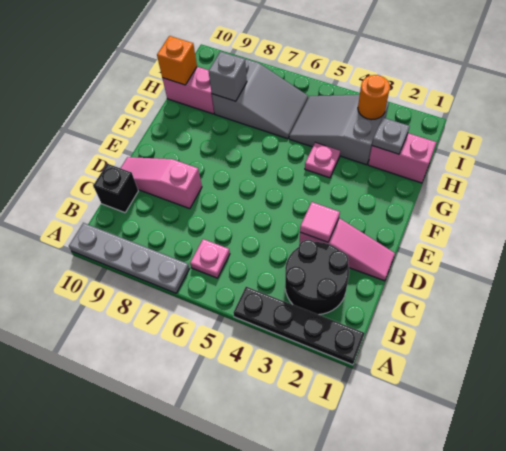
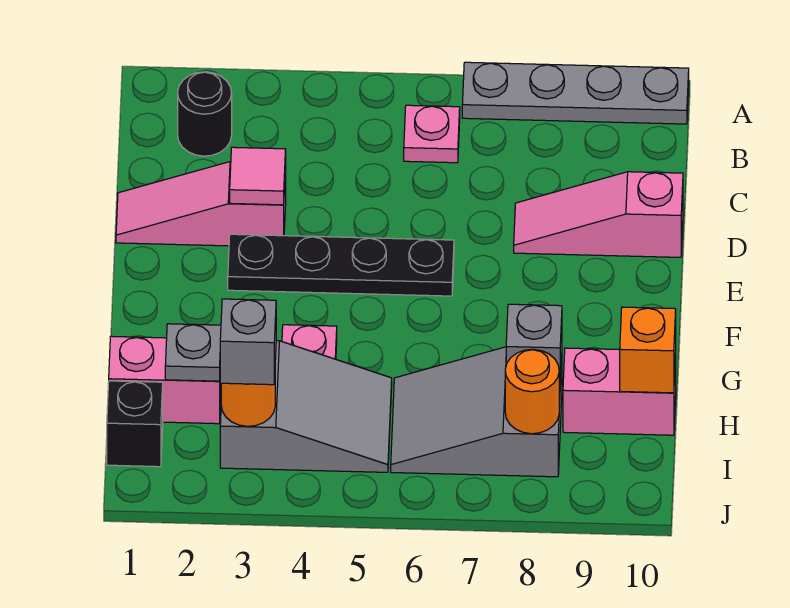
black 1x4 plate [233,287,365,365] -> black 1x4 plate moved to [228,234,454,296]
black 2x2 round brick [285,240,349,315] -> black 1x1 round brick [178,72,232,156]
black 1x1 brick [93,164,138,213] -> black 1x1 brick moved to [107,381,163,467]
pink 1x3 slope [121,157,202,209] -> pink 1x3 slope turned to [514,172,683,257]
none -> grey 1x1 brick [220,299,276,385]
none -> orange 1x1 round brick [505,349,559,434]

